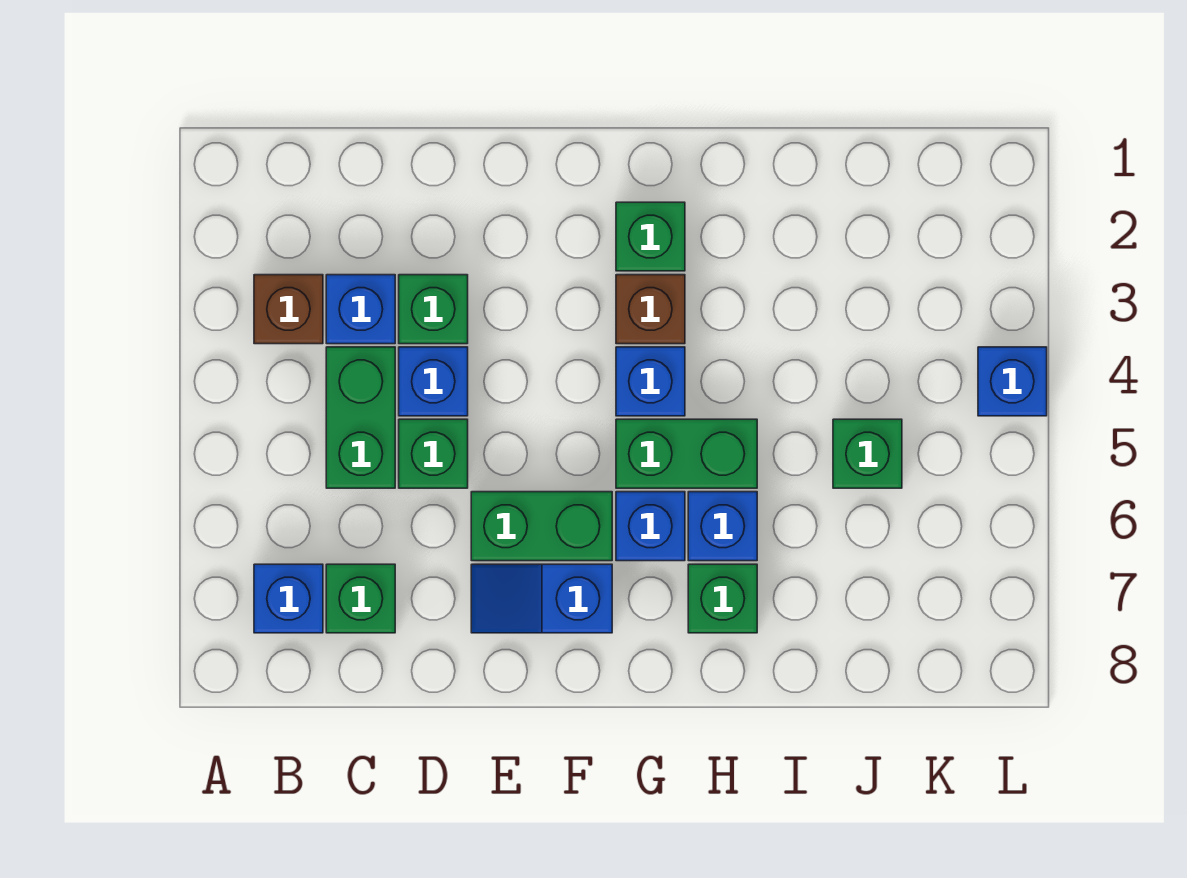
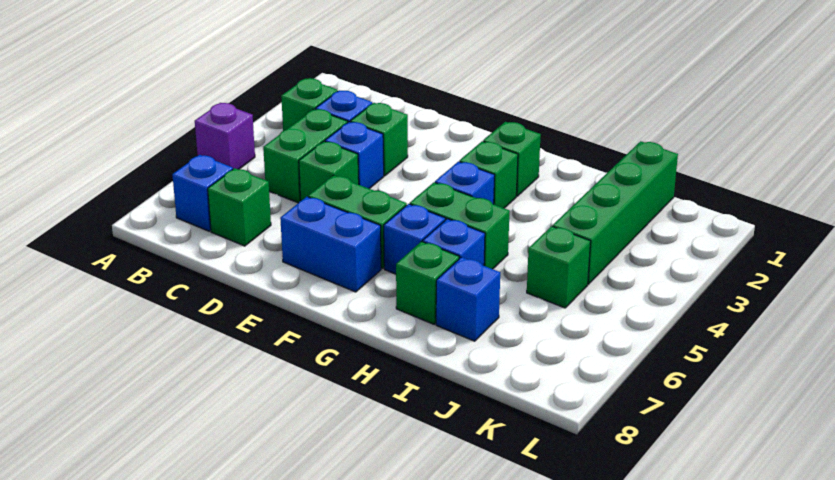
none -> purple 1x1 brick [195,103,255,169]
brown 1x1 brick [254,275,323,344] -> green 1x1 brick [281,78,338,131]
blue 1x2 slope [471,564,612,633] -> blue 1x2 brick [280,197,381,292]
brown 1x1 brick [616,275,685,344] -> green 1x1 brick [460,141,518,208]
none -> green 1x4 brick [553,141,678,284]
blue 1x1 brick [978,347,1047,416] -> blue 1x1 brick moved to [436,257,500,341]

